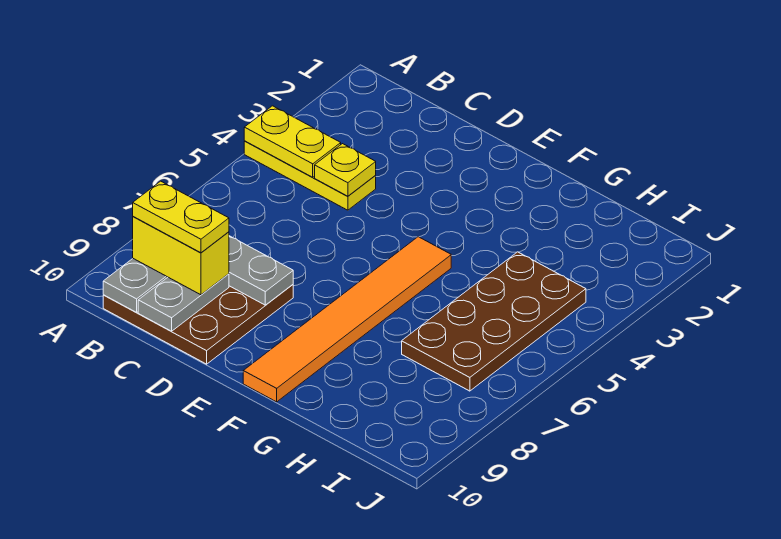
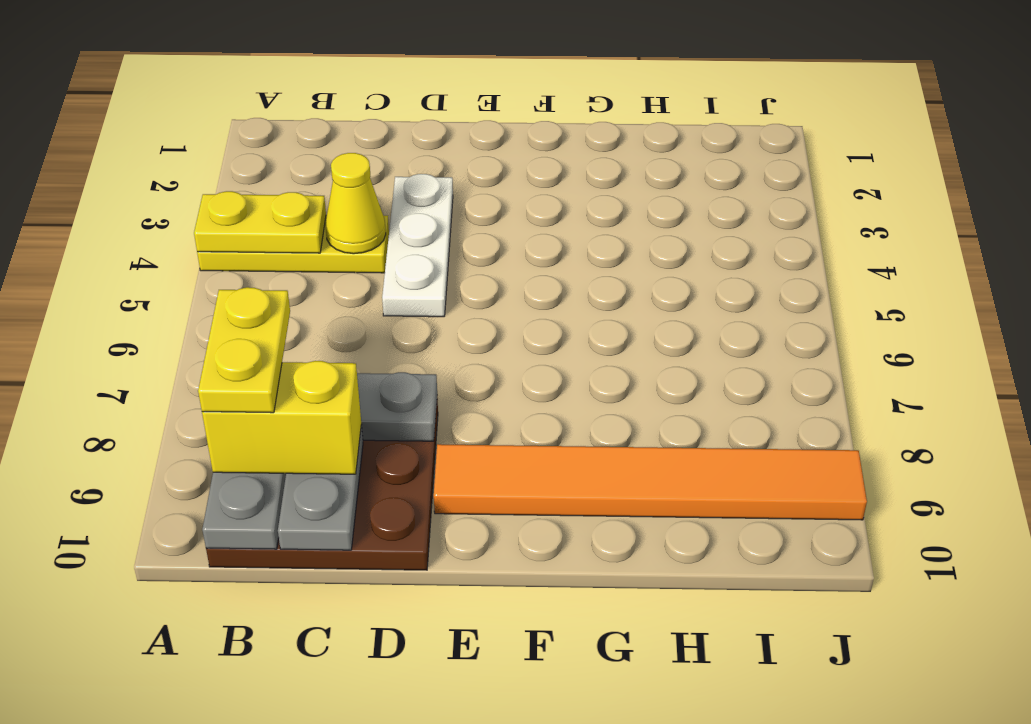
yellow 1x2 plate [133,181,229,253] -> yellow 1x2 plate turned to [198,287,290,413]
yellow 1x1 plate [315,144,376,196] -> yellow 1x1 cone [325,153,386,254]
none -> white 1x3 plate [382,174,453,317]
orange 1x6 tile [243,237,451,402] -> orange 1x6 tile turned to [434,444,867,520]
brown 2x4 plate [402,252,586,391] -> none

